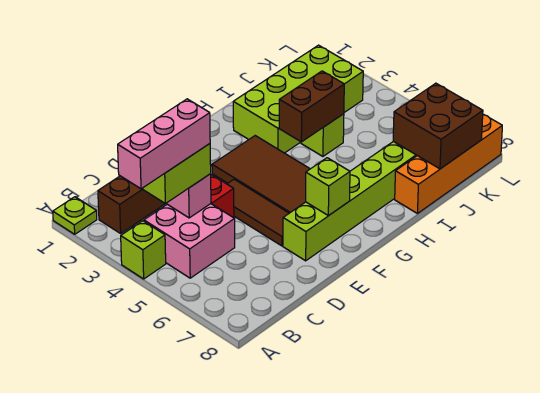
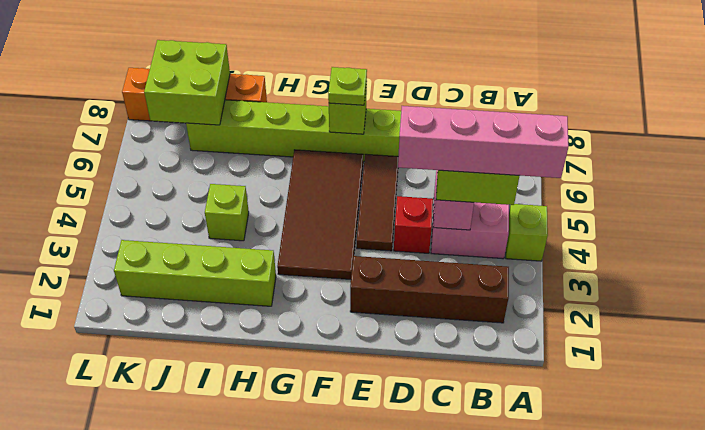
lime 1x1 plate [53,197,97,234] -> lime 1x1 plate moved to [328,67,367,105]
pink 1x3 brick [118,99,210,189] -> pink 1x4 brick [398,106,569,178]
lime 2x4 brick [233,45,363,153] -> lime 1x4 brick [114,240,276,306]
brown 1x2 brick [279,71,344,142] -> none
brown 2x2 brick [393,83,483,169] -> lime 2x2 brick [144,40,230,125]

